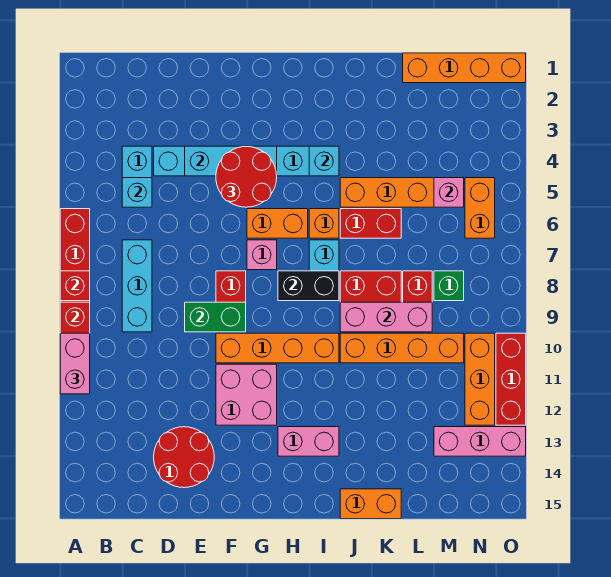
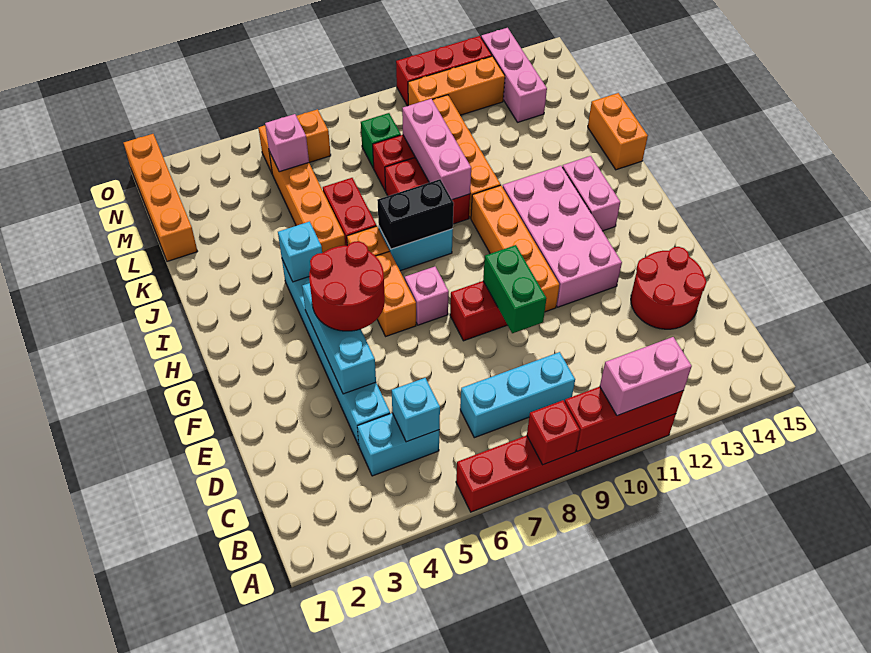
pink 2x2 brick [216,364,277,425] -> pink 2x4 brick [503,166,622,307]
black 1x2 brick [278,271,339,301] -> black 1x2 brick turned to [377,179,454,249]

